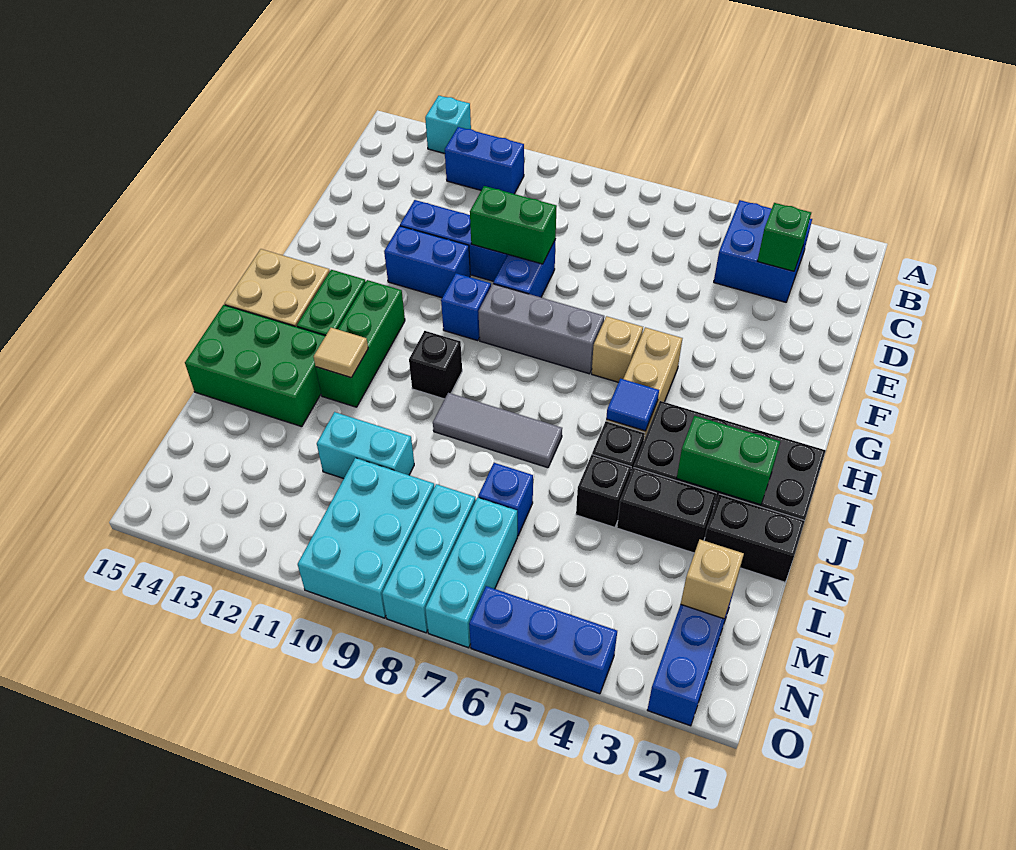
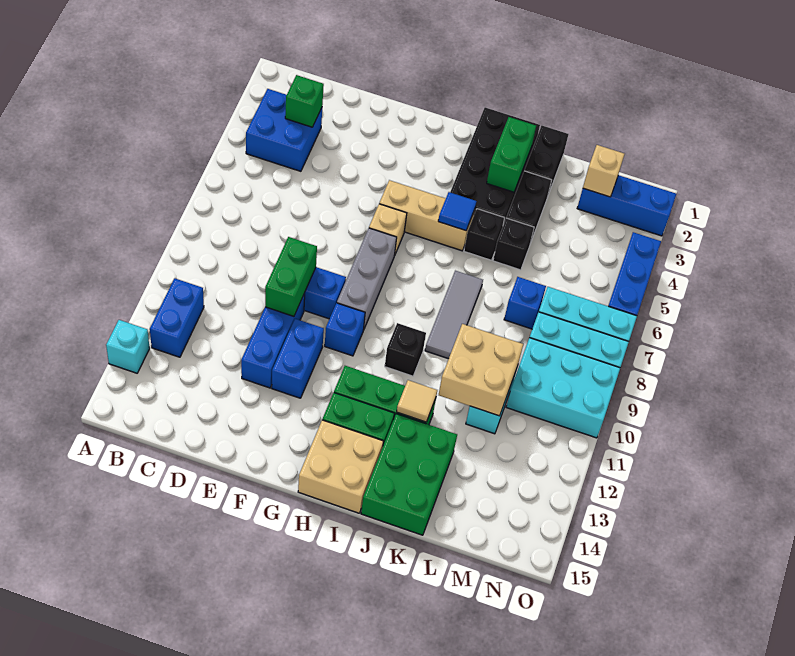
none -> tan 2x2 brick [439,324,523,416]

